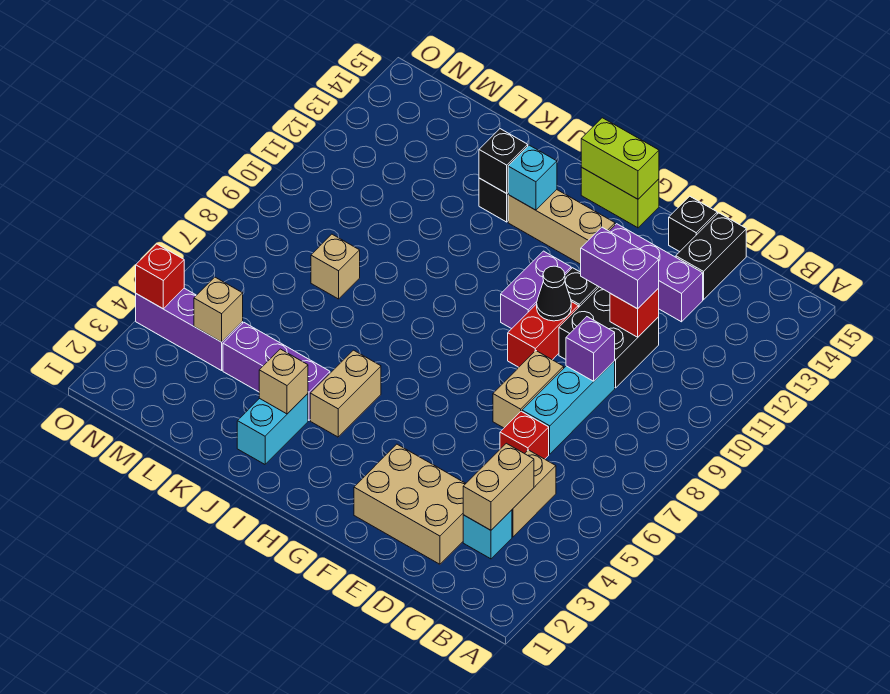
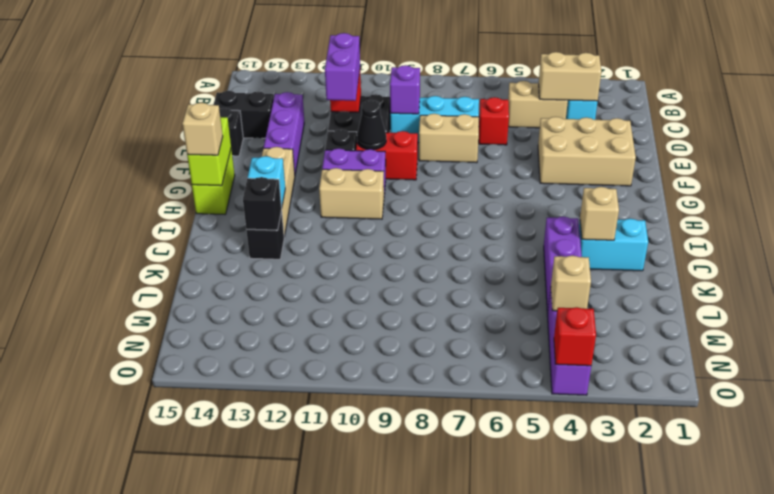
tan 2x3 brick [354,444,466,564] -> tan 2x3 brick turned to [538,117,636,186]
tan 1x2 brick [310,350,381,437] -> tan 1x2 brick moved to [319,168,384,219]
tan 1x1 brick [311,234,360,299] -> tan 1x1 brick moved to [182,103,223,155]

